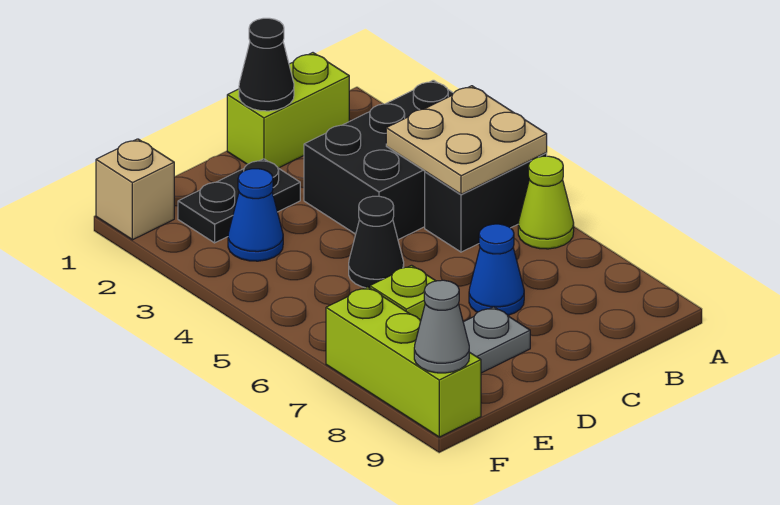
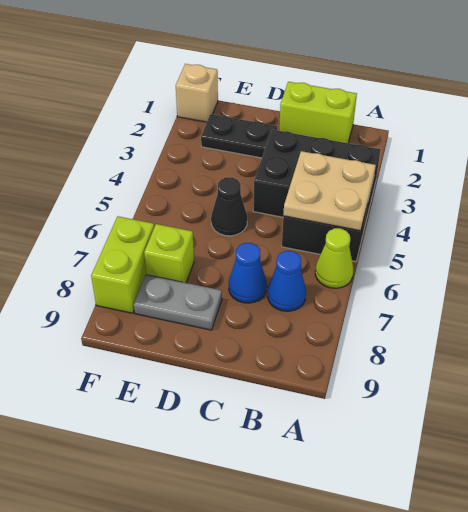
black 1x1 cone [239,18,294,111] -> none
blue 1x1 cone [228,169,283,261] -> blue 1x1 cone moved to [268,251,306,311]
lime 1x3 brick [326,287,481,437] -> lime 1x2 brick [91,216,154,313]
grey 1x1 cone [414,280,469,373] -> none

